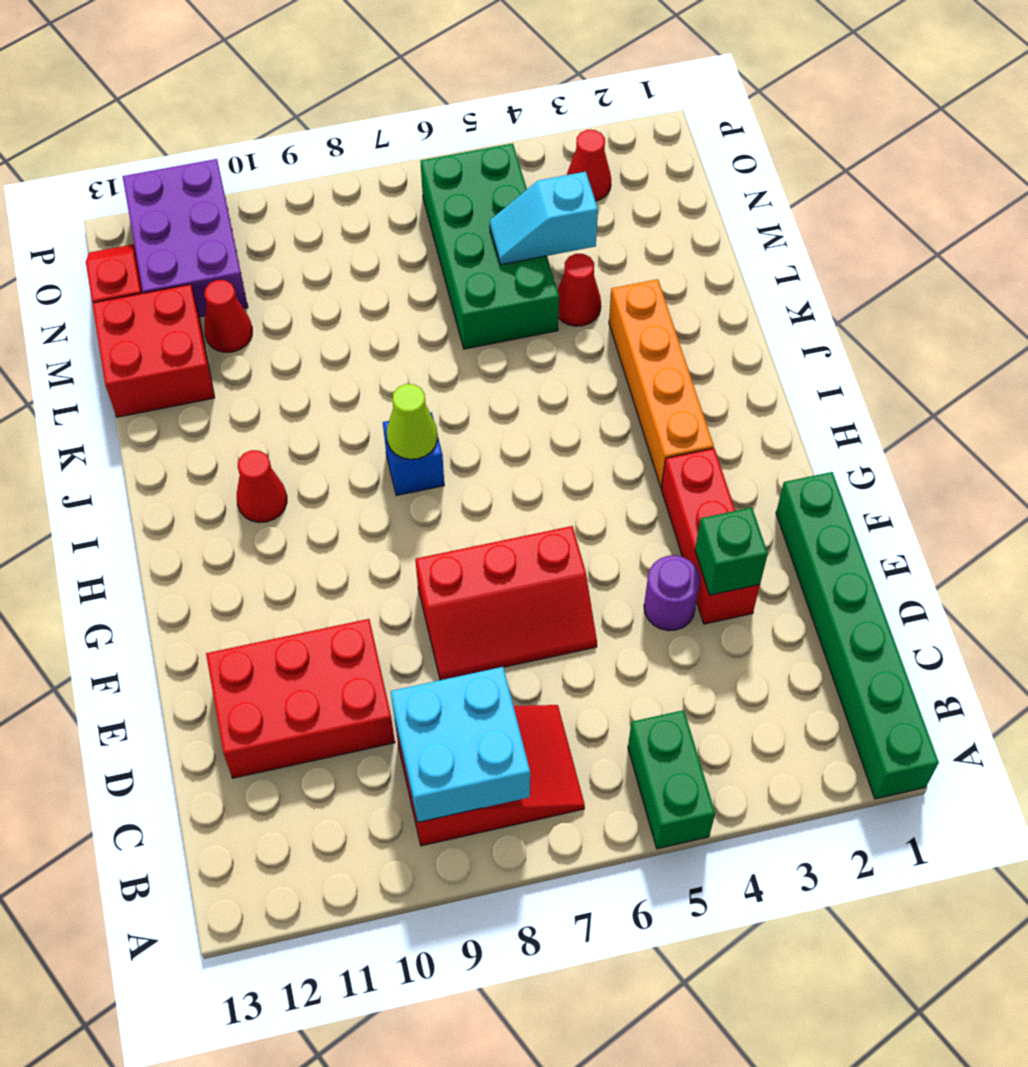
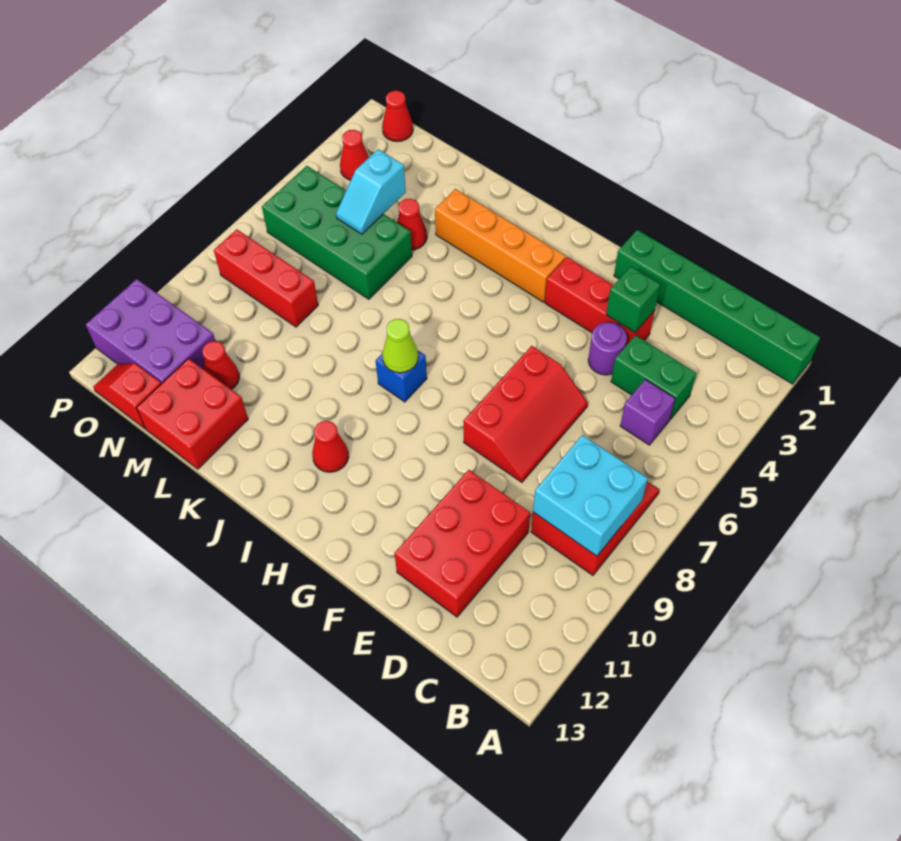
green 1x2 brick [628,710,715,849] -> green 1x2 brick moved to [611,335,696,419]
none -> purple 1x1 brick [620,379,675,445]
none -> red 1x3 brick [214,229,318,327]
none -> red 1x1 cone [382,91,413,142]

